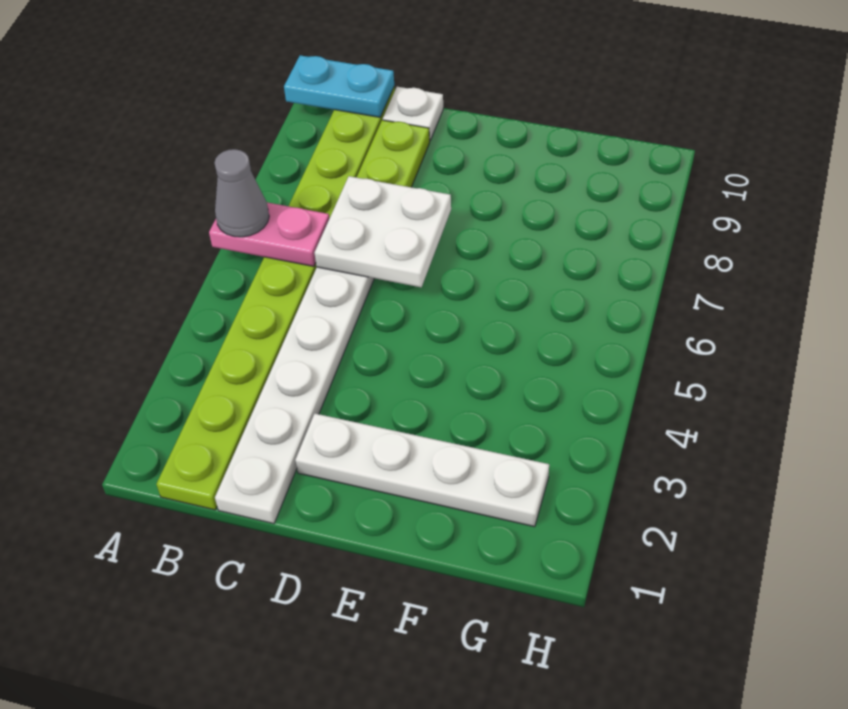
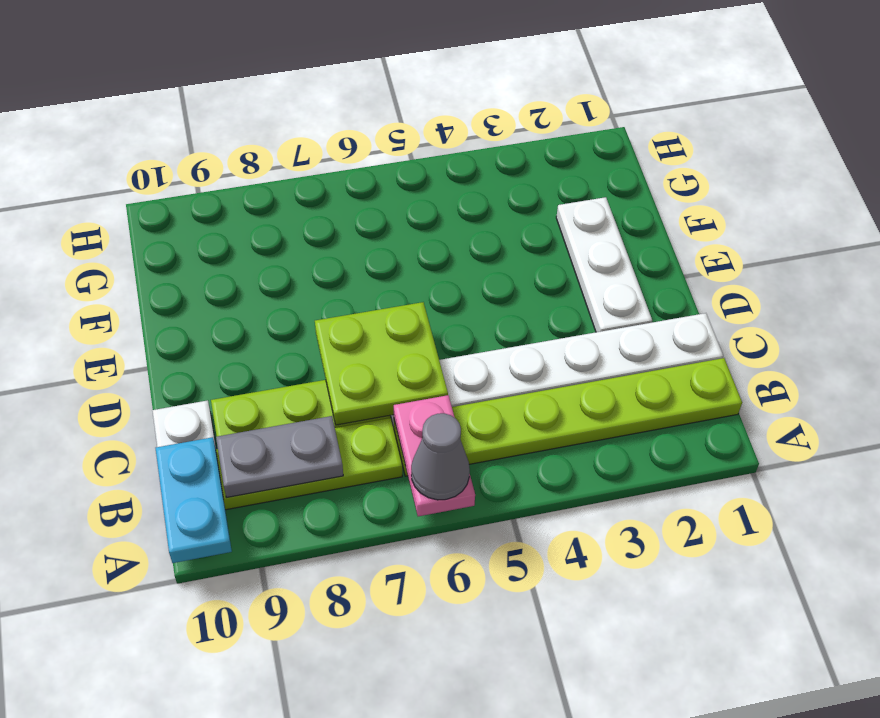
none -> grey 1x2 plate [216,416,343,497]
white 2x2 plate [315,176,451,287] -> lime 2x2 plate [315,302,448,425]
white 1x4 plate [295,414,549,527] -> white 1x3 plate [556,197,652,332]

